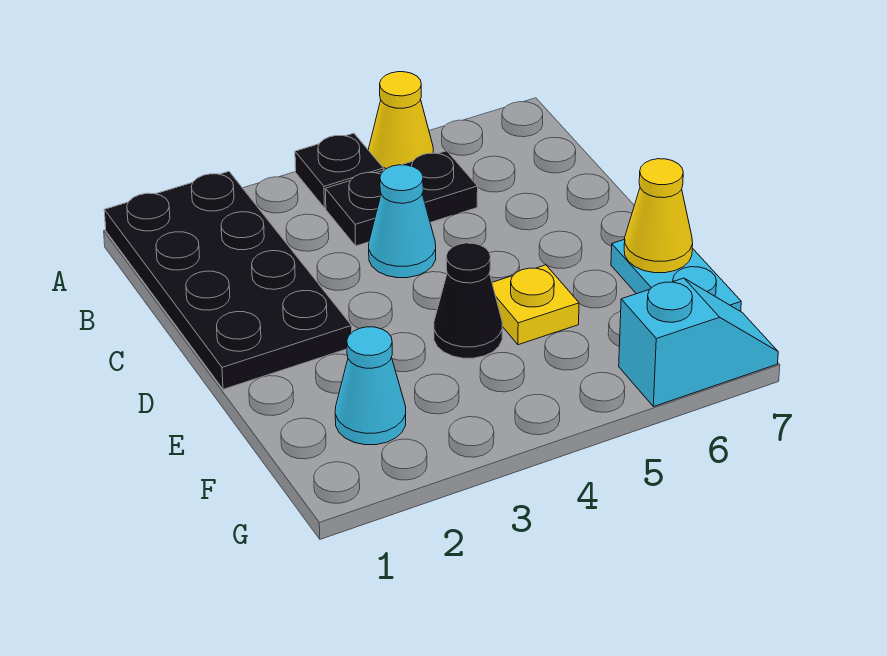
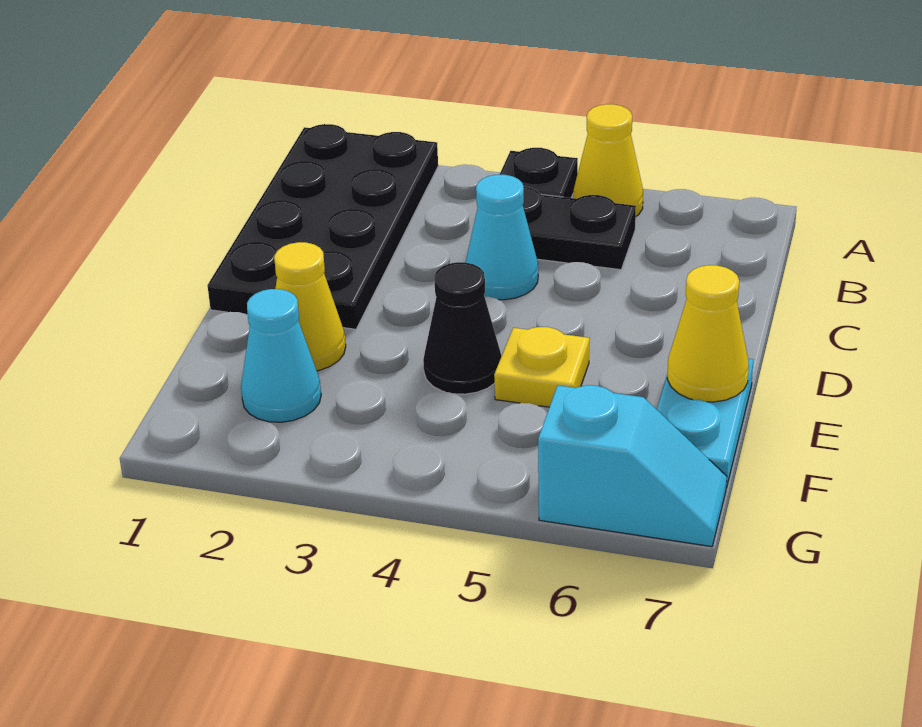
none -> yellow 1x1 cone [274,242,346,371]

